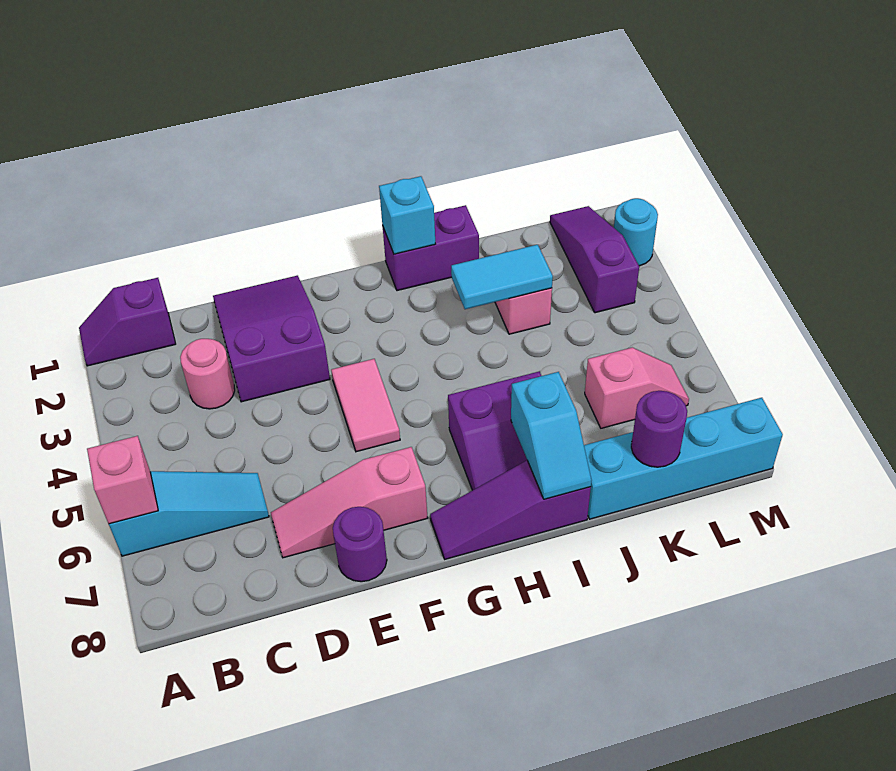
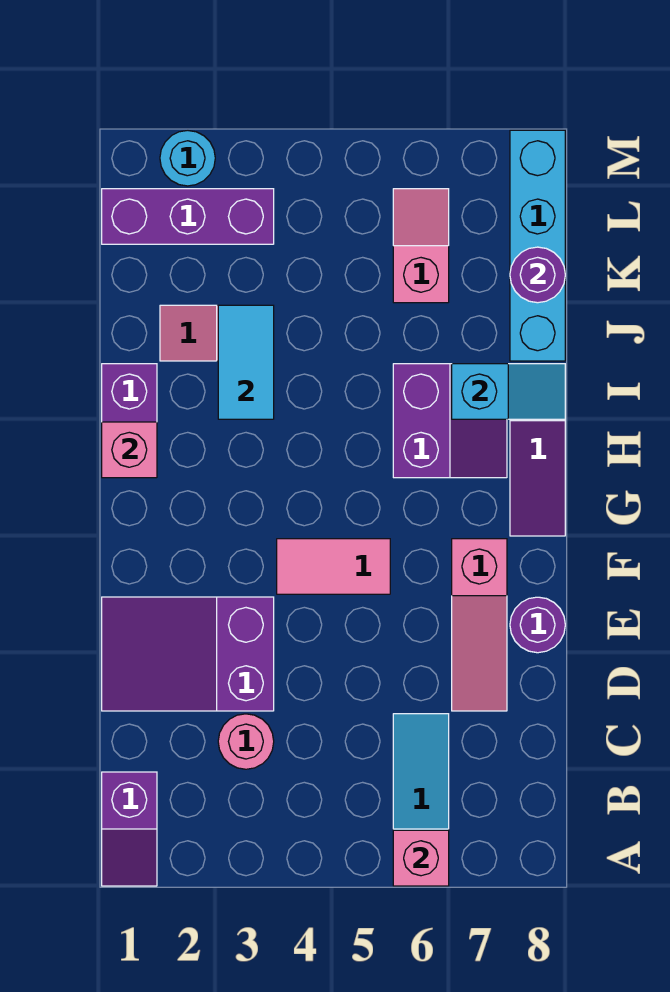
cyan 1x1 brick [379,176,435,254] -> pink 1x1 brick [102,422,157,478]
purple 1x3 slope [550,206,639,313] -> purple 1x3 brick [102,189,274,244]

